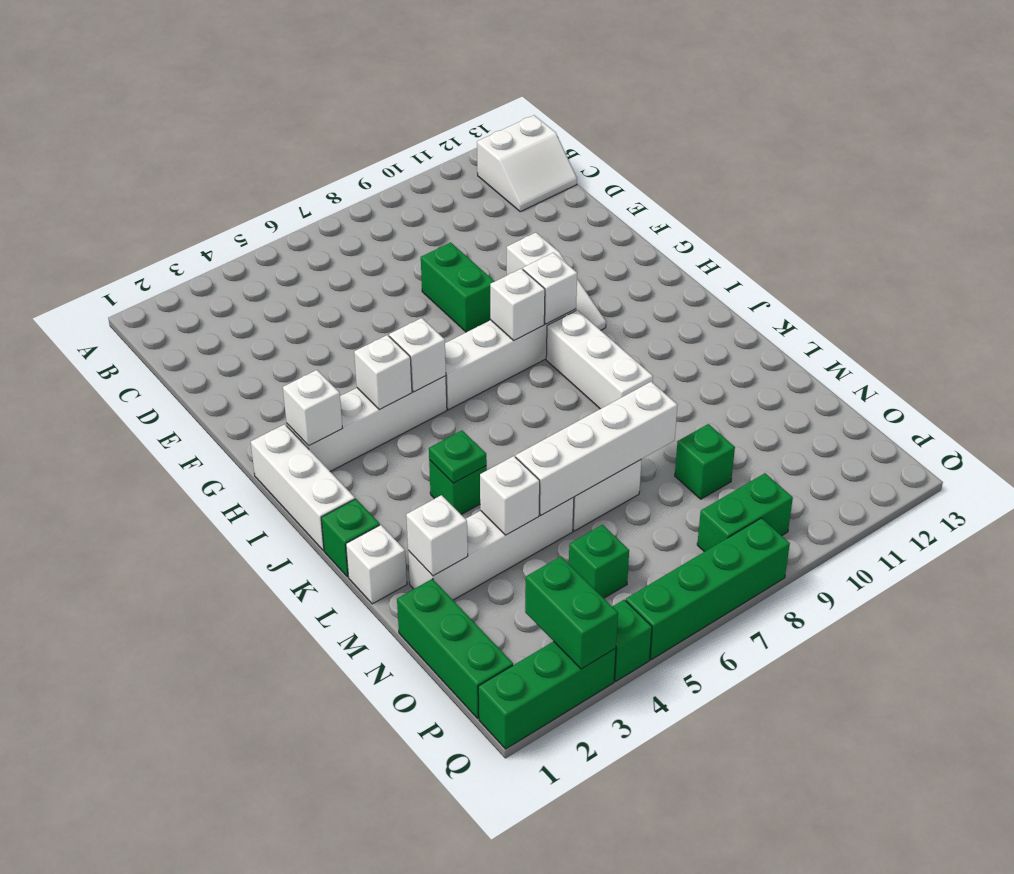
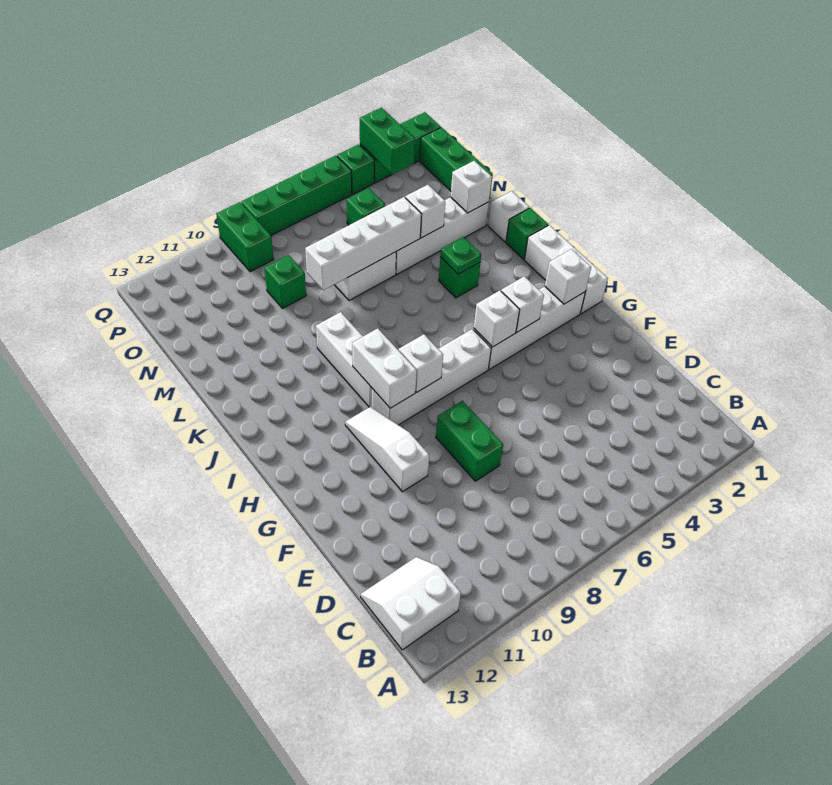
white 1x1 brick [523,253,577,324] -> white 1x2 brick [352,328,417,408]
green 1x2 brick [697,473,793,552] -> green 1x2 brick turned to [216,202,274,272]

